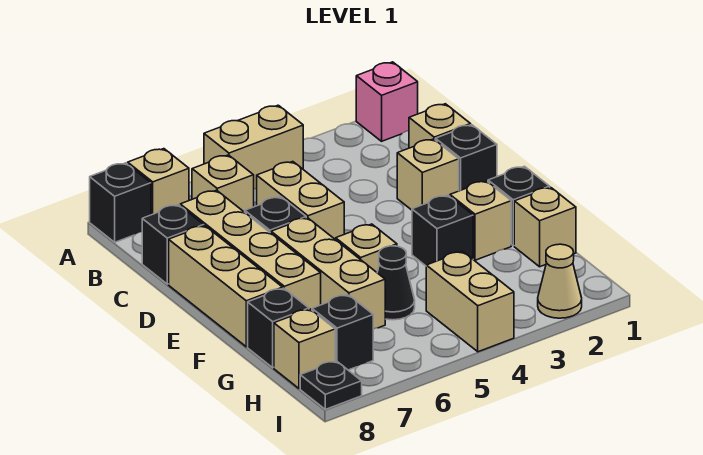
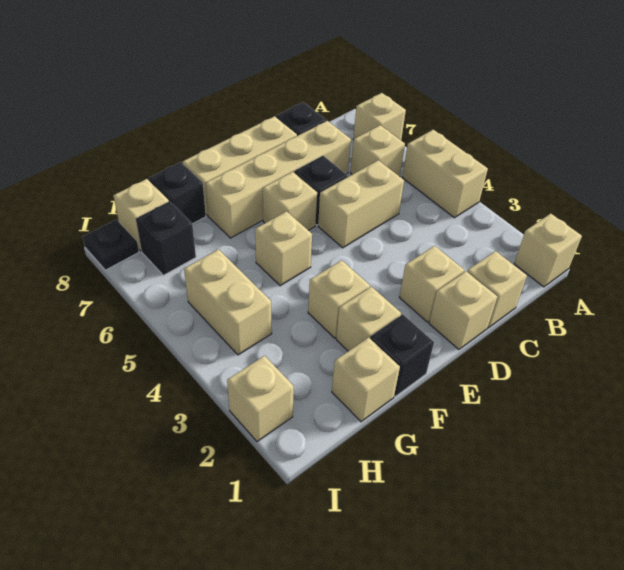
pink 1x1 brick [356,62,418,141] -> tan 1x1 brick [514,214,582,287]
black 1x1 brick [90,163,151,242] -> none
black 1x1 brick [435,125,497,191] -> tan 1x1 brick [429,271,498,349]
tan 1x3 brick [271,218,385,329] -> tan 1x1 brick [263,172,317,230]
black 1x1 brick [412,195,473,266] -> tan 1x1 brick [308,260,370,338]
black 1x1 cone [377,246,415,320] -> none
tan 1x2 brick [426,251,514,352] -> tan 1x2 brick turned to [184,249,272,355]
tan 1x1 cone [538,244,582,318] -> tan 1x1 brick [227,356,294,442]

